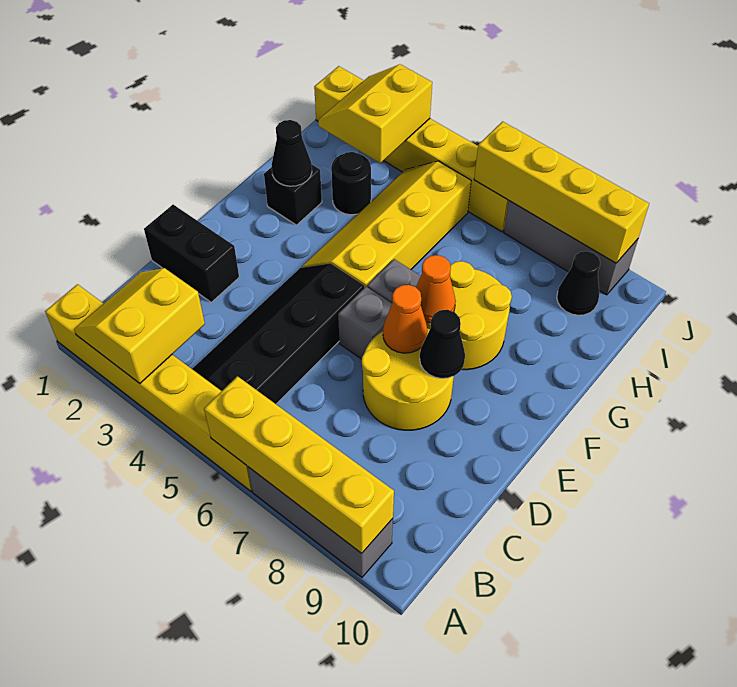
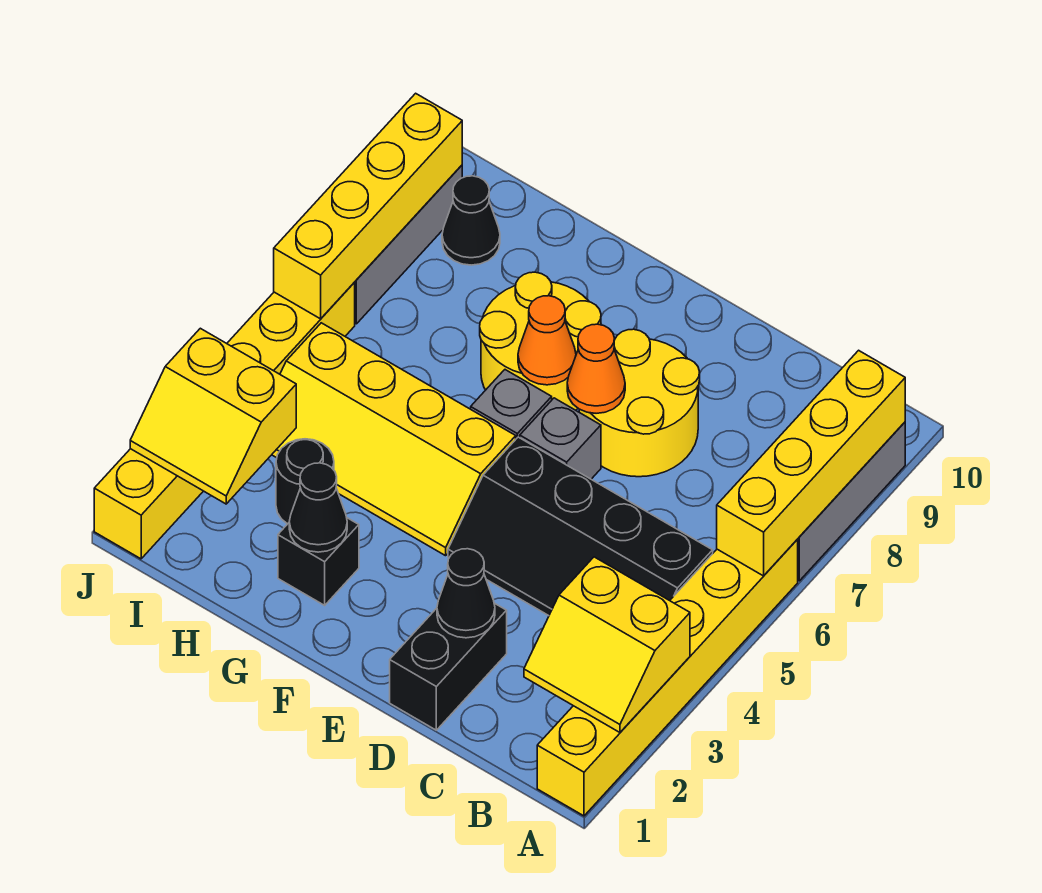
black 1x1 cone [420,310,465,378] -> black 1x1 cone moved to [437,549,495,638]

